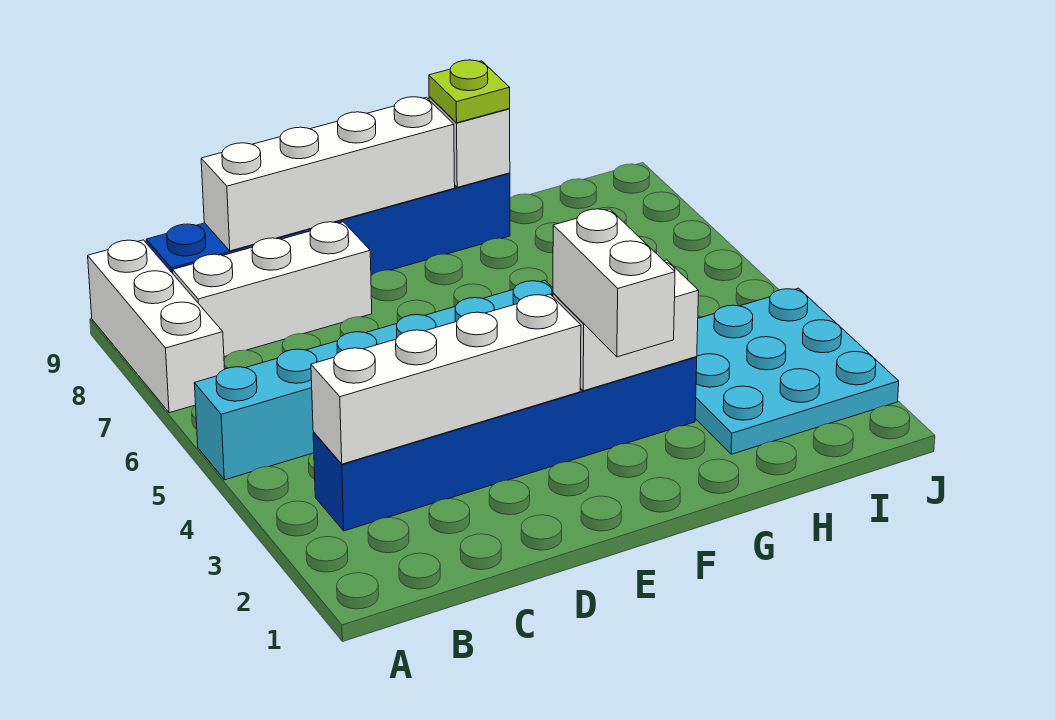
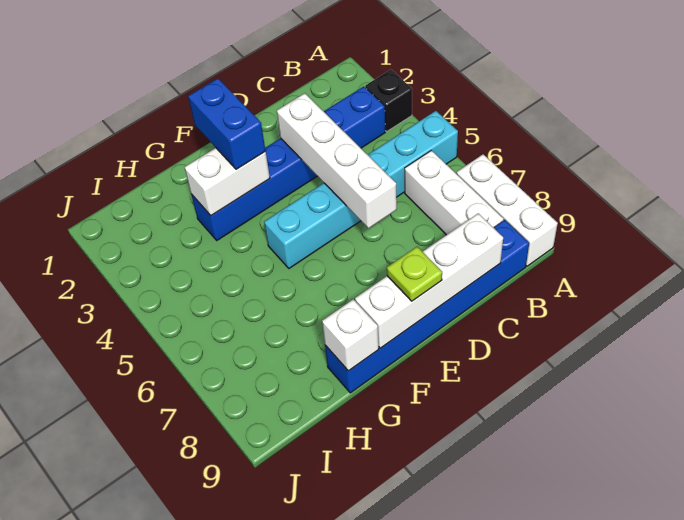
none -> black 1x1 brick [365,70,412,131]
white 1x4 brick [311,294,581,464] -> white 1x4 brick turned to [277,93,397,228]
white 1x3 brick [173,222,372,357] -> white 1x3 brick turned to [405,150,503,235]
white 1x2 brick [553,209,675,357] -> blue 1x2 brick [188,78,265,169]
lime 1x1 plate [429,60,510,123] -> lime 1x1 plate moved to [387,247,442,301]
cyan 3x3 plate [695,288,899,454] -> none

